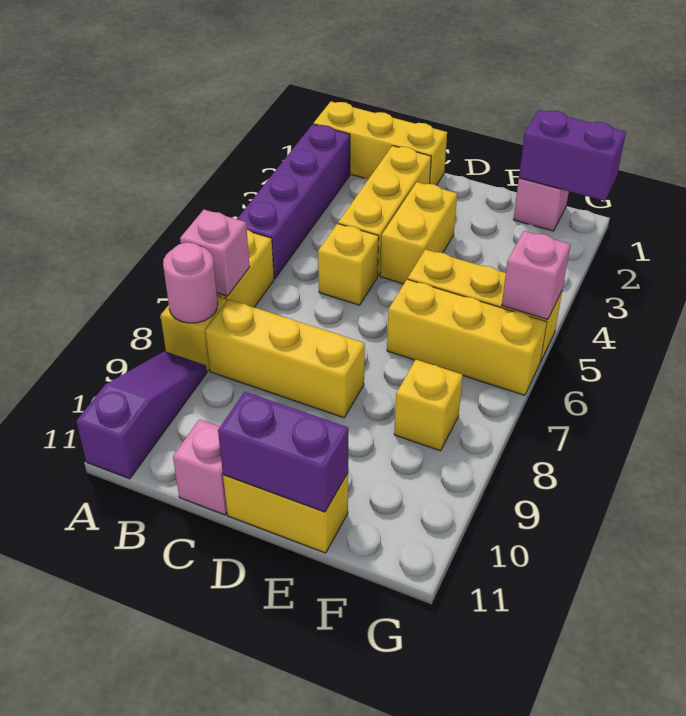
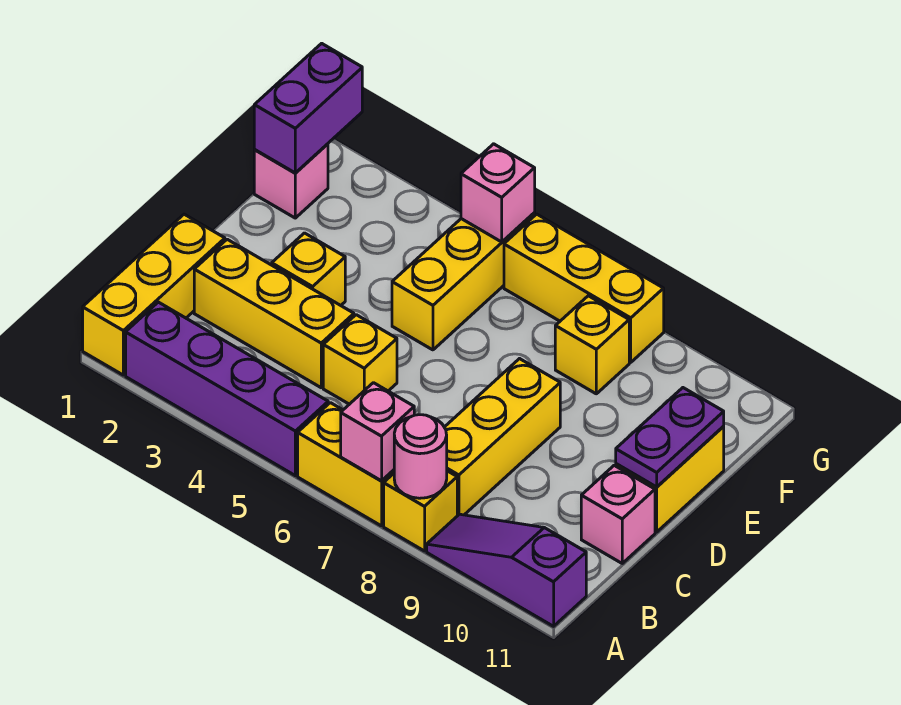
yellow 1x2 brick [380,182,457,284] -> yellow 1x1 brick [272,233,345,305]
purple 1x2 brick [218,392,348,512] -> purple 1x2 plate [616,388,724,487]
yellow 1x3 brick [387,279,547,395] -> yellow 1x3 brick turned to [504,214,664,362]

